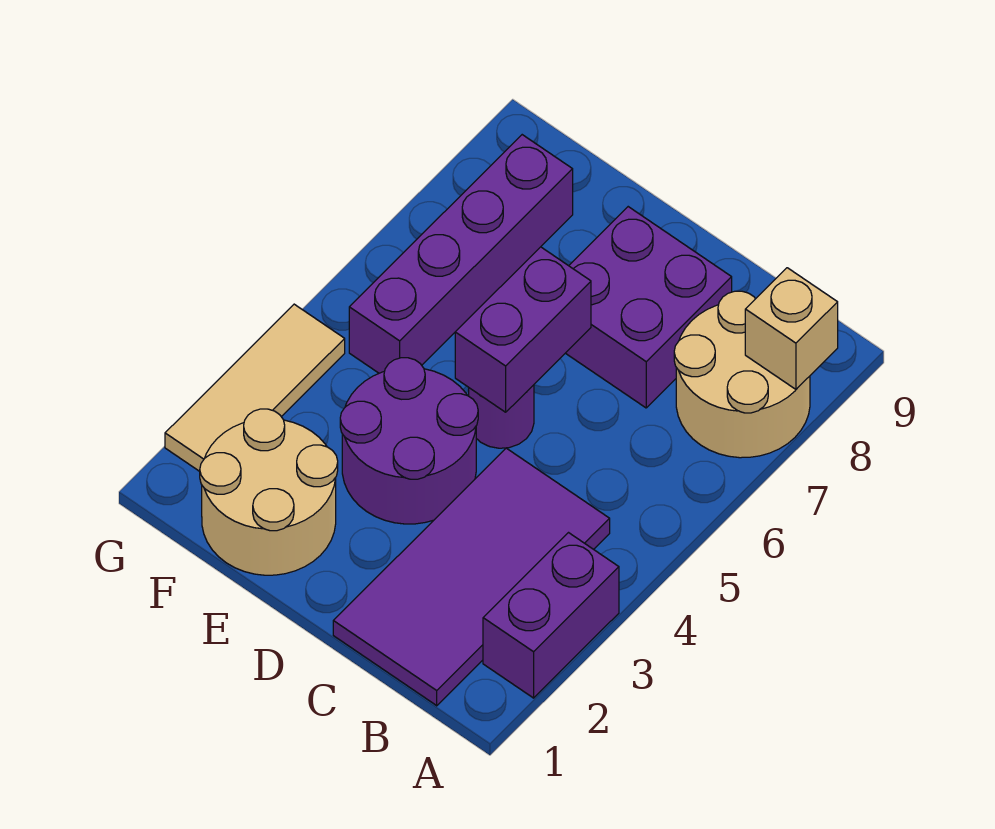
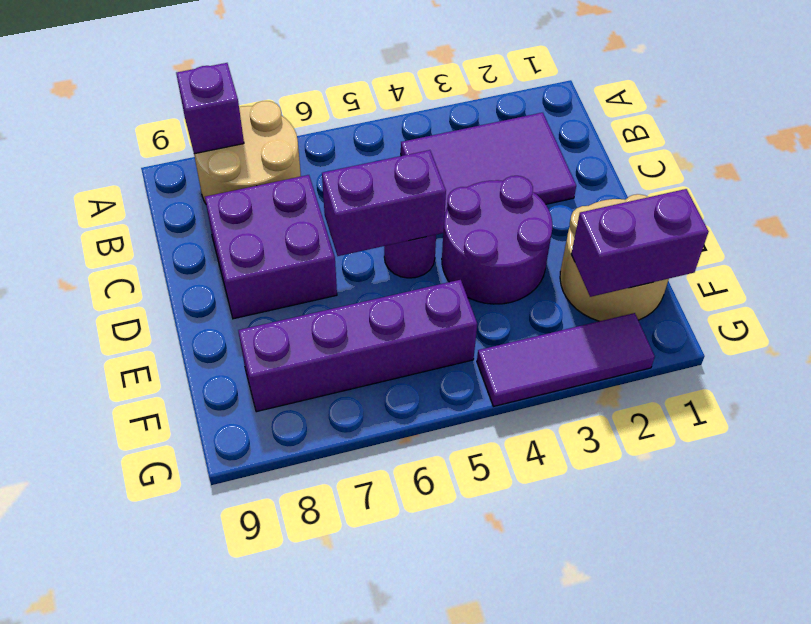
purple 1x2 brick [483,533,619,698] -> purple 1x2 brick moved to [571,189,709,297]
tan 1x1 brick [745,268,838,389] -> purple 1x1 brick [176,63,244,154]
purple 2x4 tile [333,448,610,706] -> purple 2x3 tile [401,113,576,212]
tan 1x3 tile [165,304,345,471] -> purple 1x3 tile [477,313,655,406]

